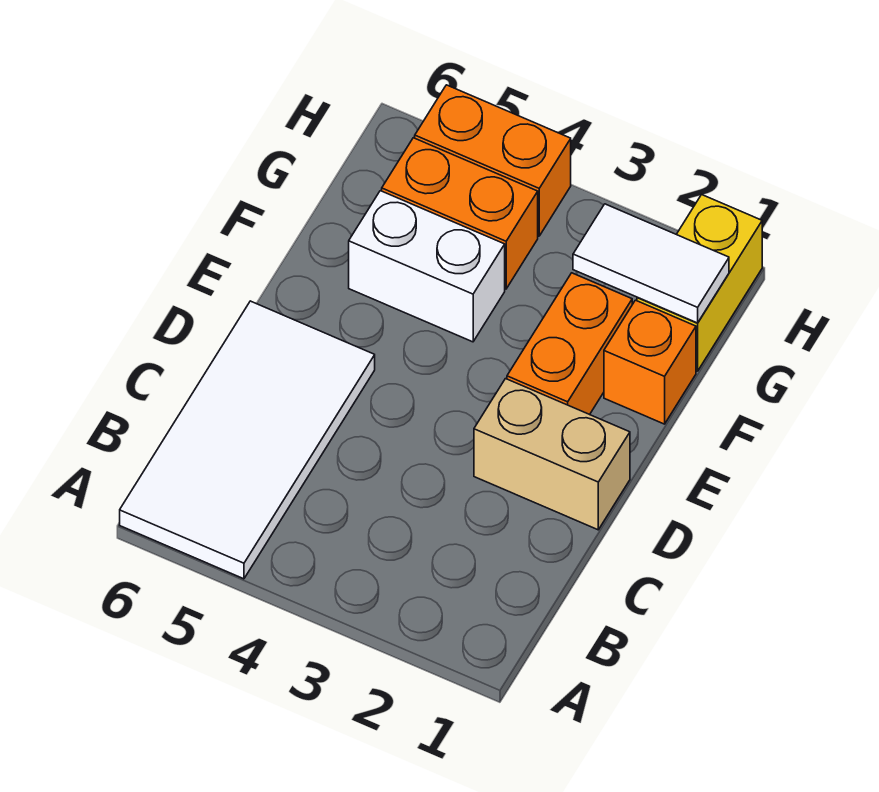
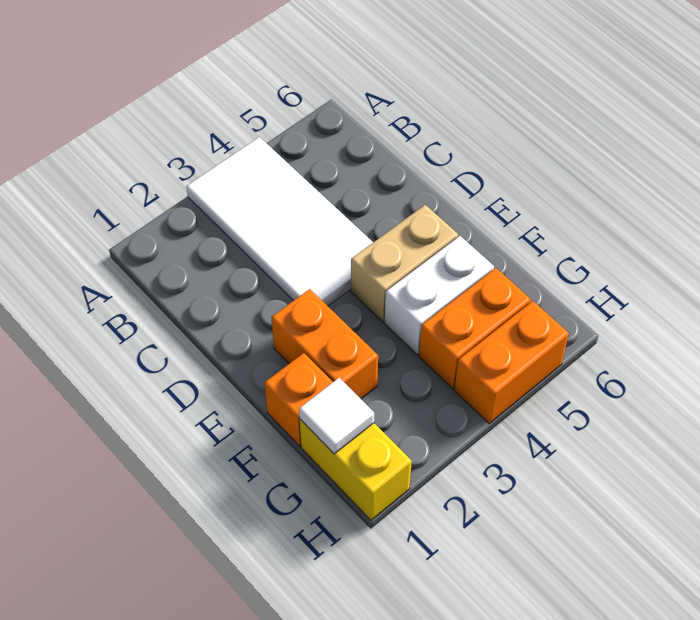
white 2x4 tile [120,301,375,579] -> white 2x4 tile moved to [186,137,373,306]
tan 1x2 brick [474,379,630,530] -> tan 1x2 brick moved to [351,205,458,322]
white 1x2 tile [573,204,729,323] -> white 1x1 tile [299,378,374,454]

